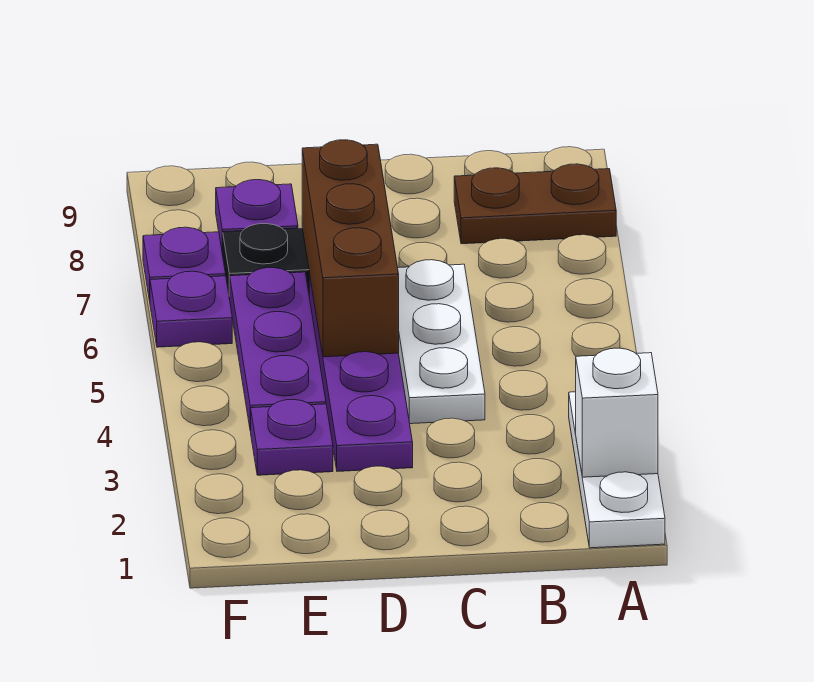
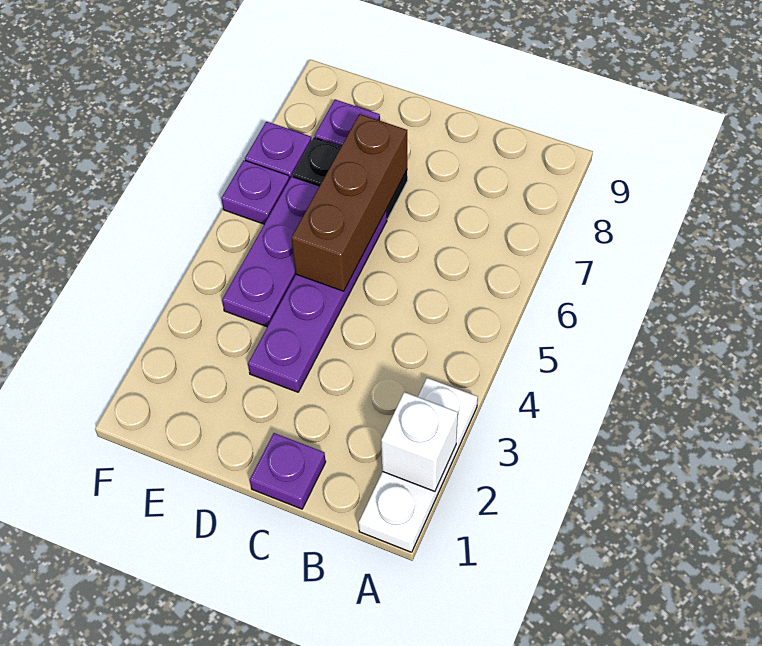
brown 1x2 plate [454,164,616,244] -> none
white 1x3 plate [398,260,485,424] -> none
purple 1x1 plate [251,399,333,475] -> purple 1x1 plate moved to [250,433,326,509]

